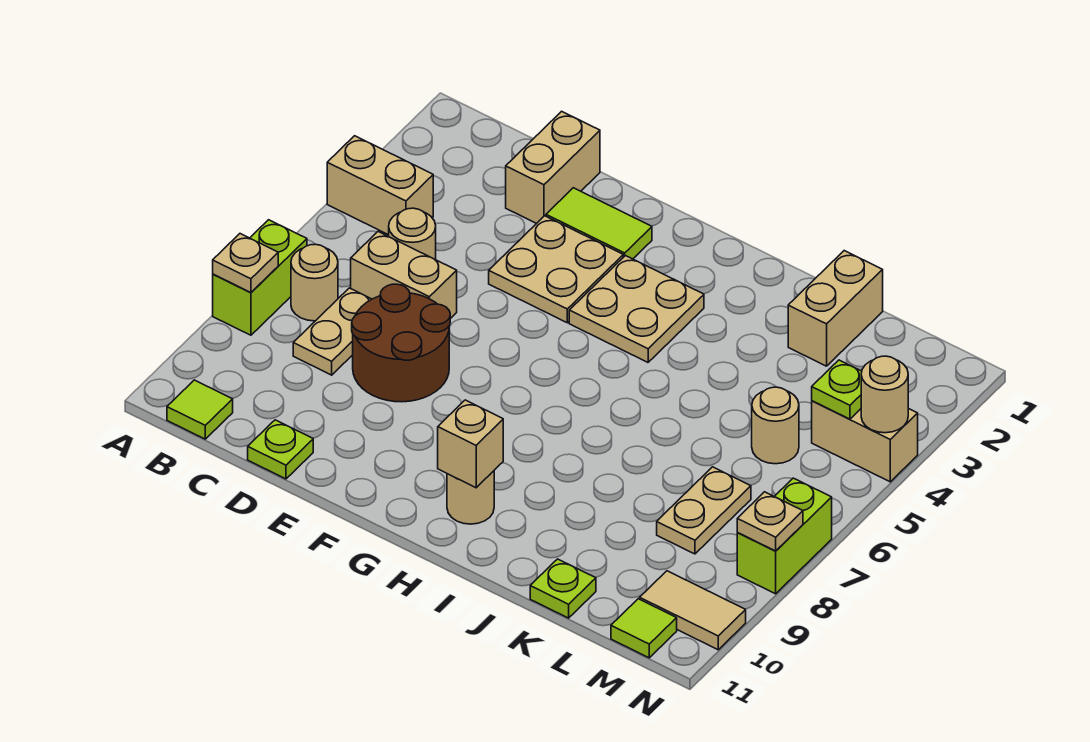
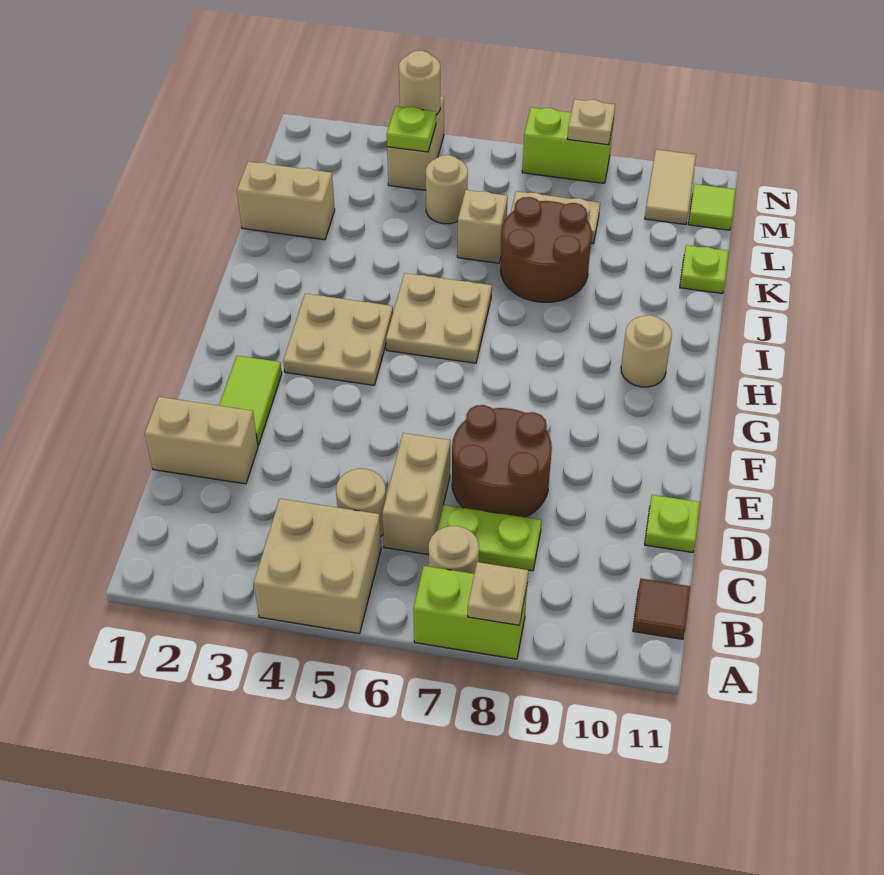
tan 1x2 brick [327,136,433,235] -> tan 2x2 brick [254,499,381,634]
lime 1x1 tile [167,380,233,439] -> brown 1x1 tile [633,579,690,639]
tan 1x2 plate [293,288,372,375] -> lime 1x2 plate [437,505,542,571]
tan 2x2 plate [489,216,623,323] -> tan 2x2 plate moved to [386,273,492,363]
tan 1x1 brick [438,400,503,488] -> tan 1x1 brick moved to [457,190,508,263]
none -> brown 2x2 round brick [501,197,592,302]

